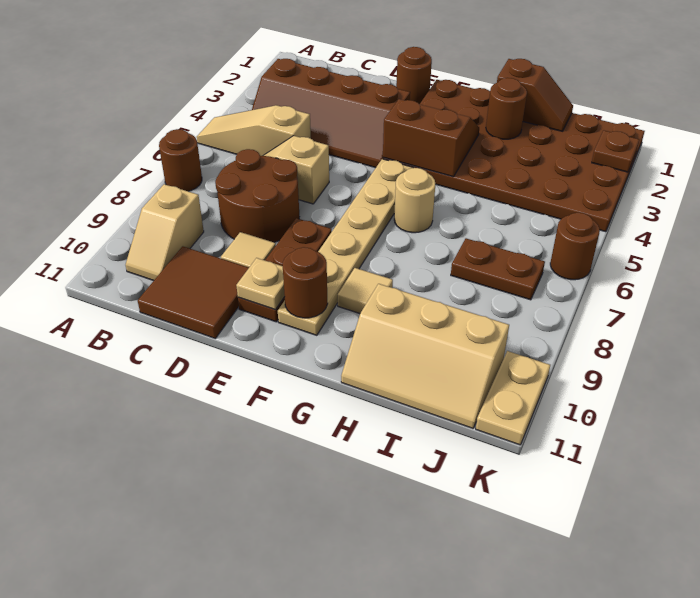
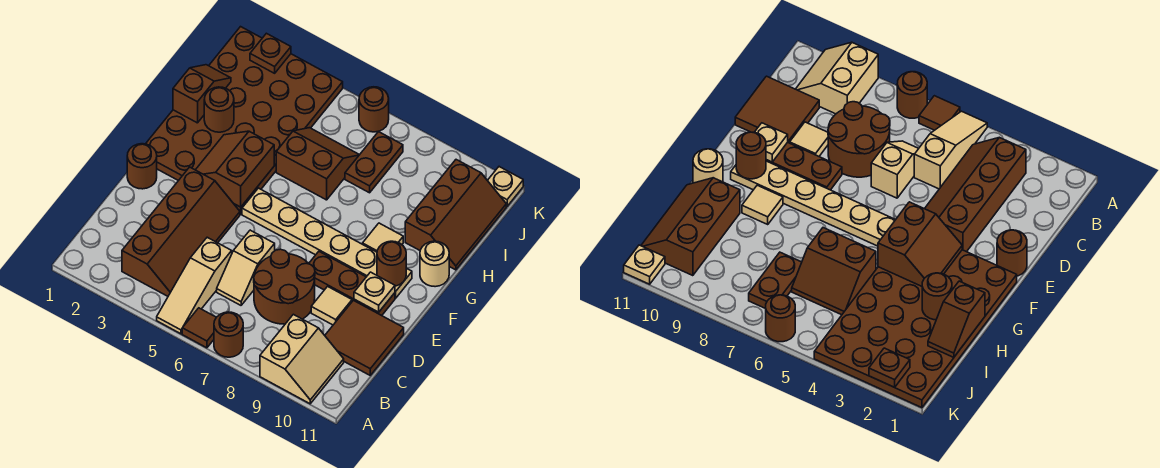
none -> brown 1x1 tile [182,308,216,348]
tan 1x2 slope [126,184,204,281] -> tan 2x2 slope [260,314,344,404]
tan 1x1 round brick [394,168,435,233] -> tan 1x1 round brick moved to [420,241,449,287]
none -> brown 2x2 slope [276,128,359,200]
tan 2x3 slope [341,284,509,428] -> brown 2x3 slope [405,160,506,270]
tan 1x2 plate [476,351,550,445] -> tan 1x1 plate [487,167,523,206]

